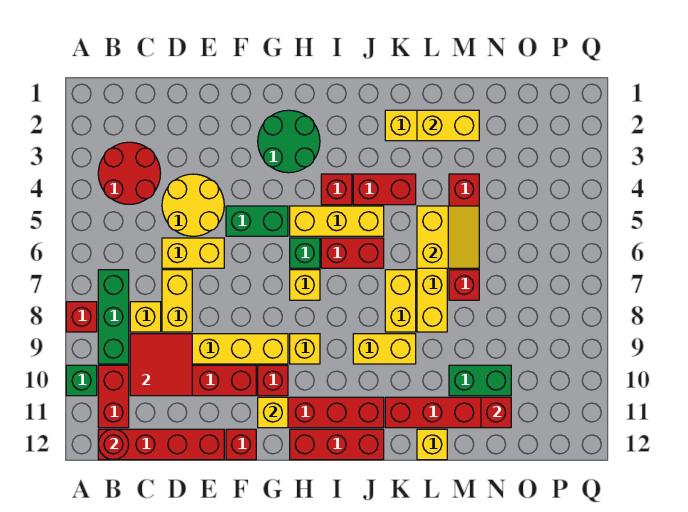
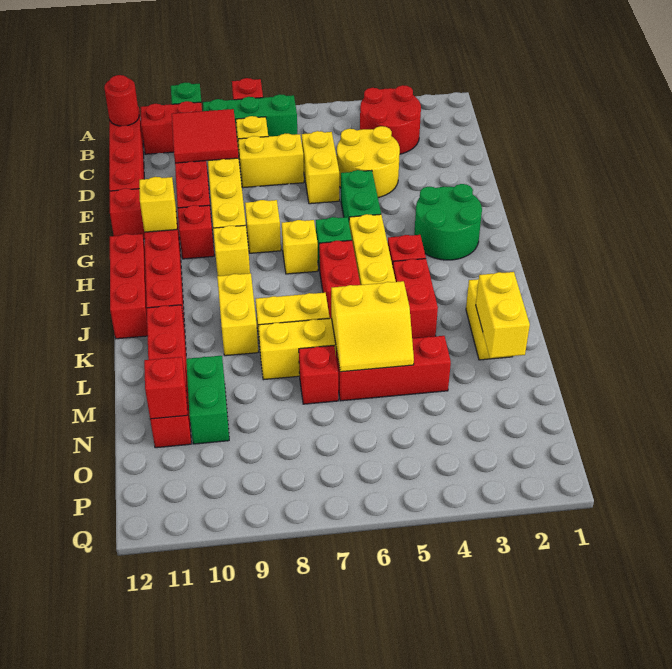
yellow 1x1 brick [417,429,447,460] -> yellow 1x1 brick moved to [245,200,281,253]

